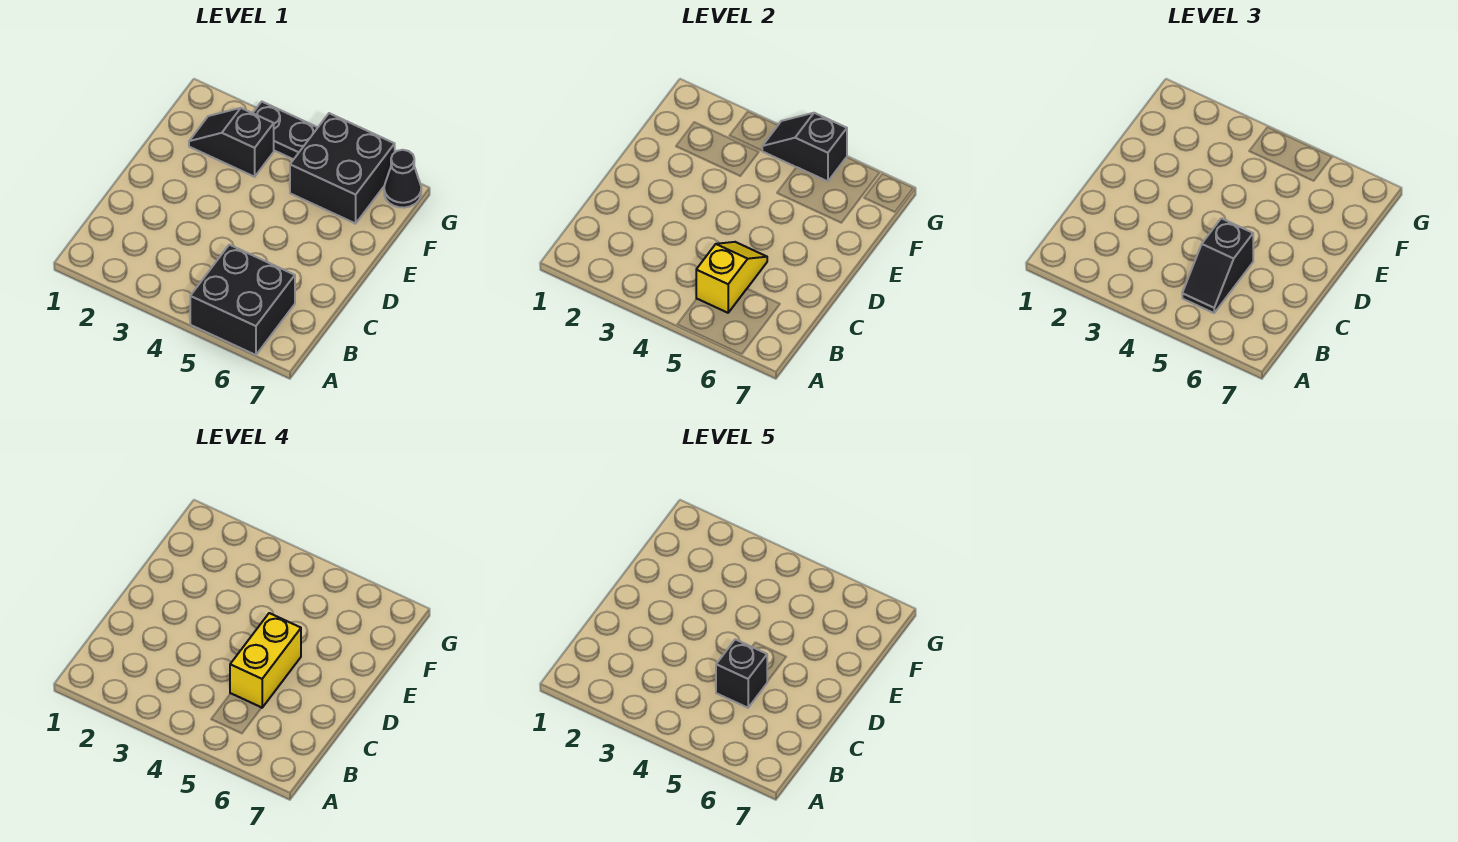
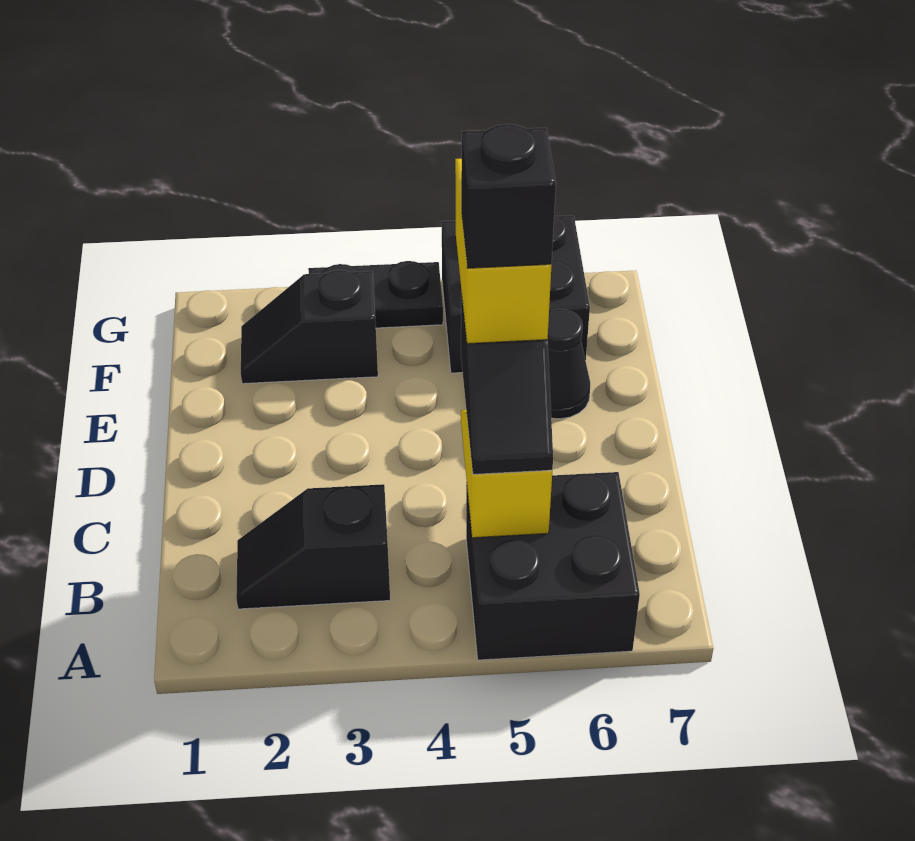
black 1x2 slope [762,113,847,181] -> black 1x2 slope moved to [236,484,390,609]
black 1x1 cone [384,150,421,208] -> black 1x1 cone moved to [548,309,590,419]

